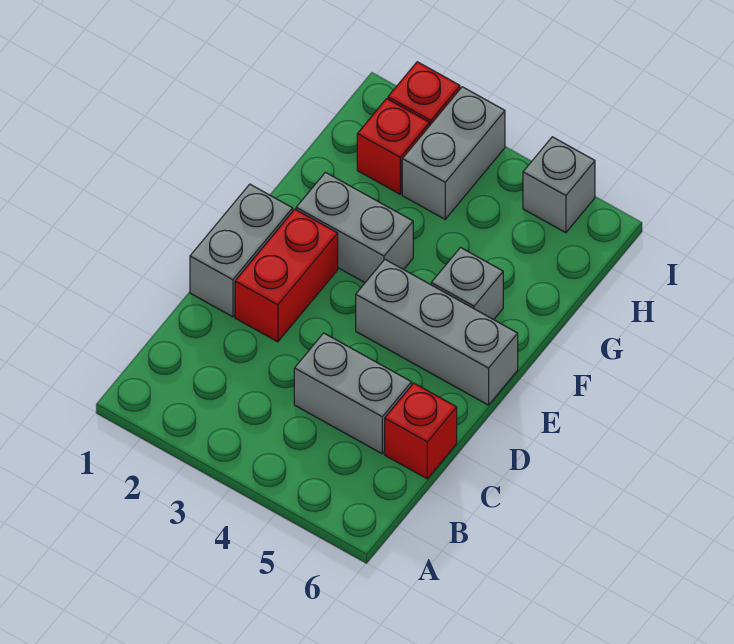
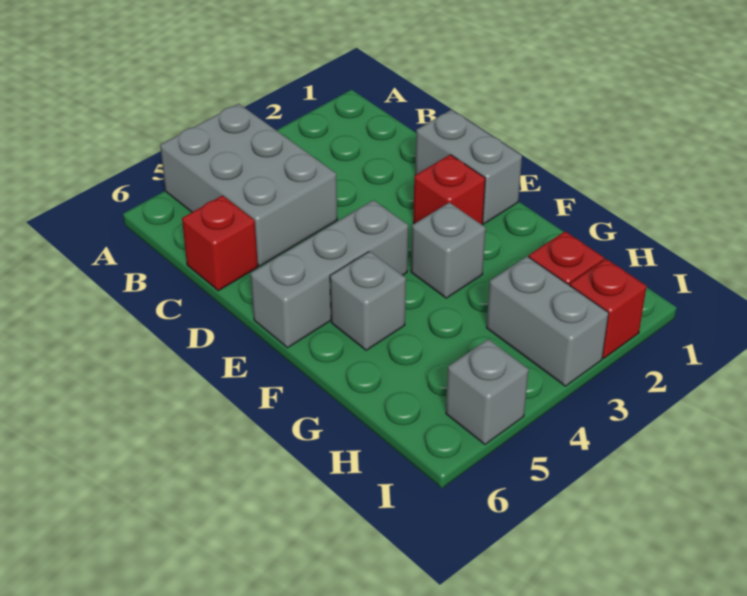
grey 1x2 brick [294,333,412,454] -> grey 2x3 brick [160,104,337,266]
red 1x2 brick [235,209,338,342] -> red 1x1 brick [413,155,485,225]
grey 1x2 brick [296,172,413,282] -> grey 1x1 brick [411,202,486,298]

